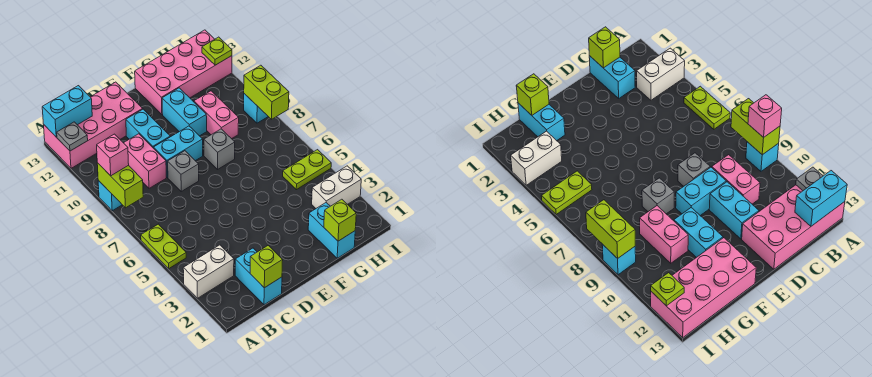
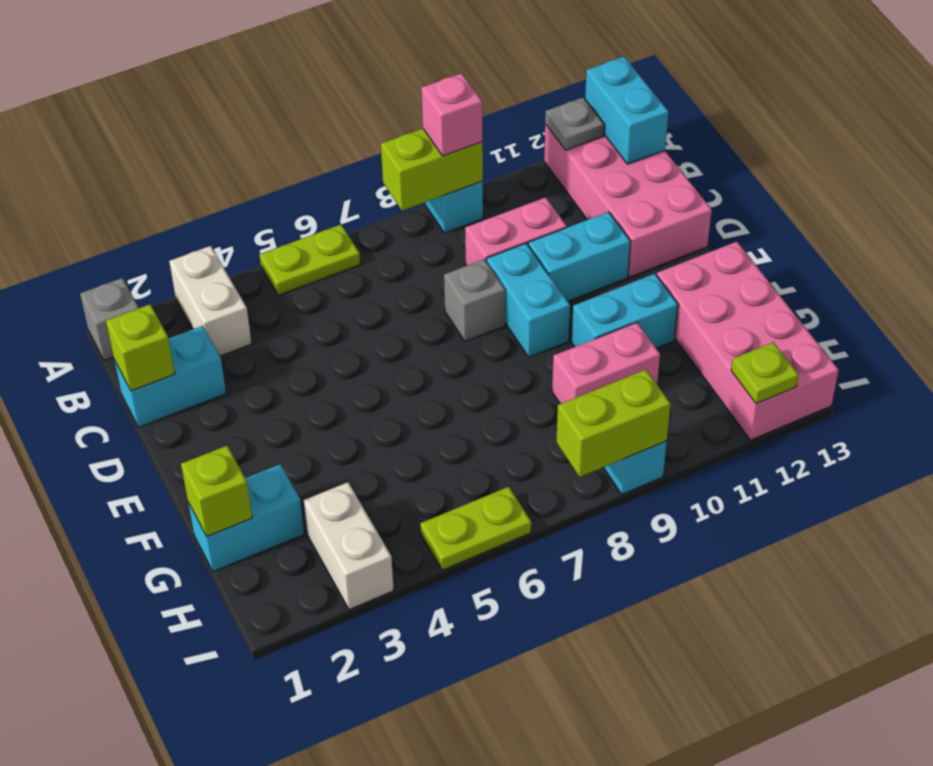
grey 1x1 brick [204,129,235,169] -> grey 1x1 brick moved to [80,278,139,361]
lime 1x2 plate [283,150,331,190] -> lime 1x2 plate turned to [420,487,531,570]

